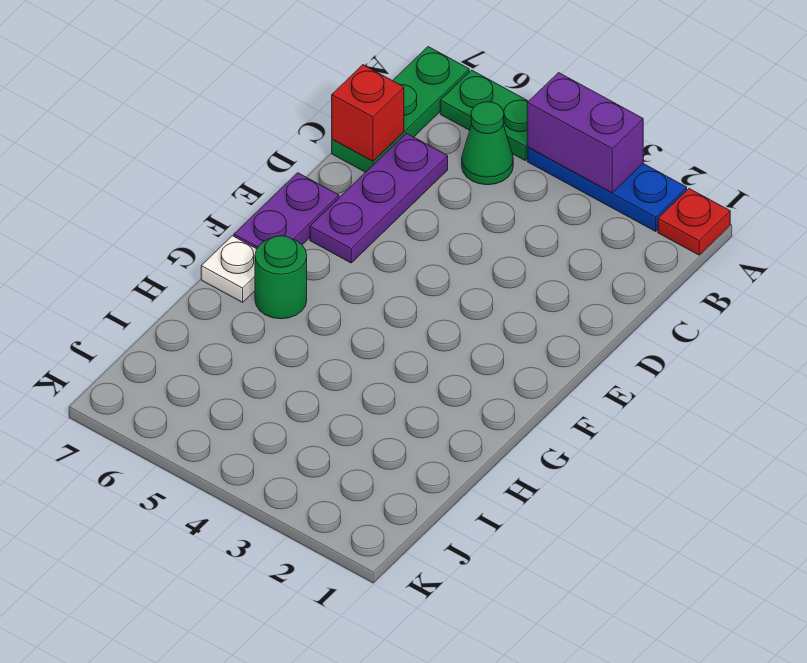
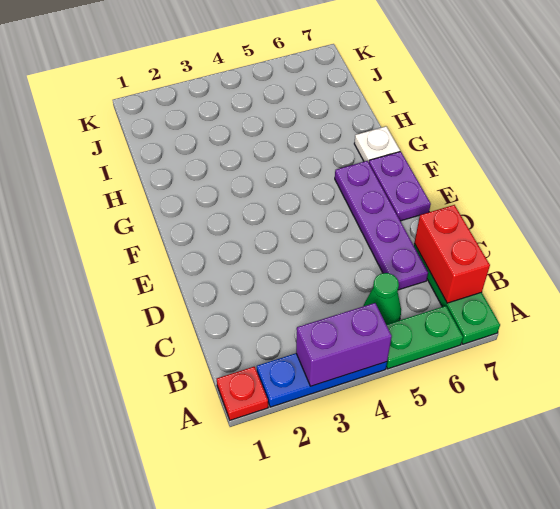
purple 1x3 plate [310,133,448,263] -> purple 1x4 plate [335,161,428,290]
red 1x1 brick [332,65,404,161] -> red 1x2 brick [414,205,490,303]
green 1x1 round brick [255,236,307,319] -> none

